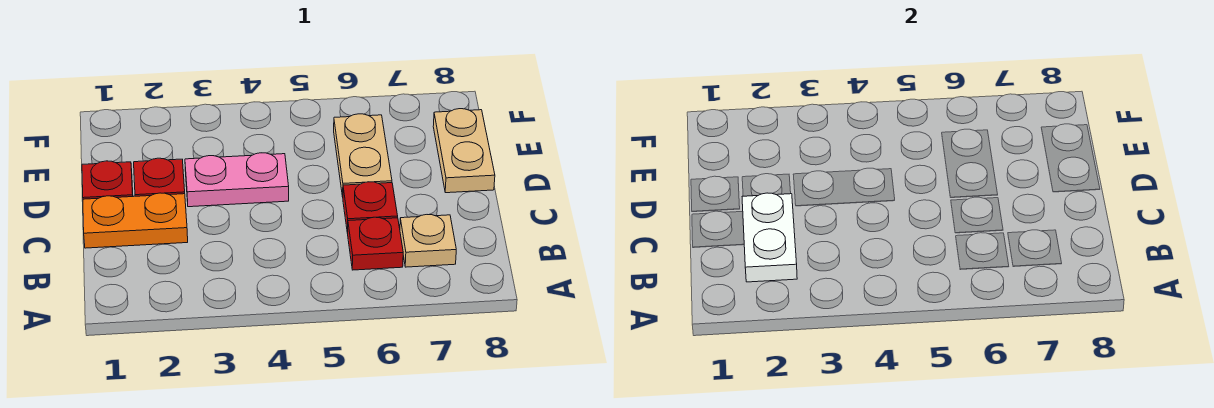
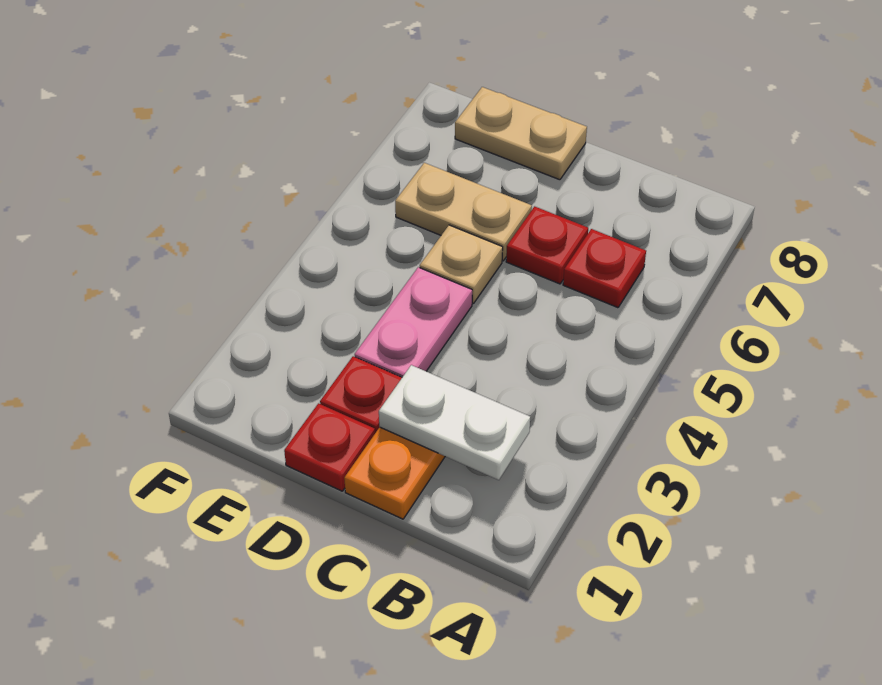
tan 1x1 plate [400,215,456,267] -> tan 1x1 plate moved to [420,225,503,304]

